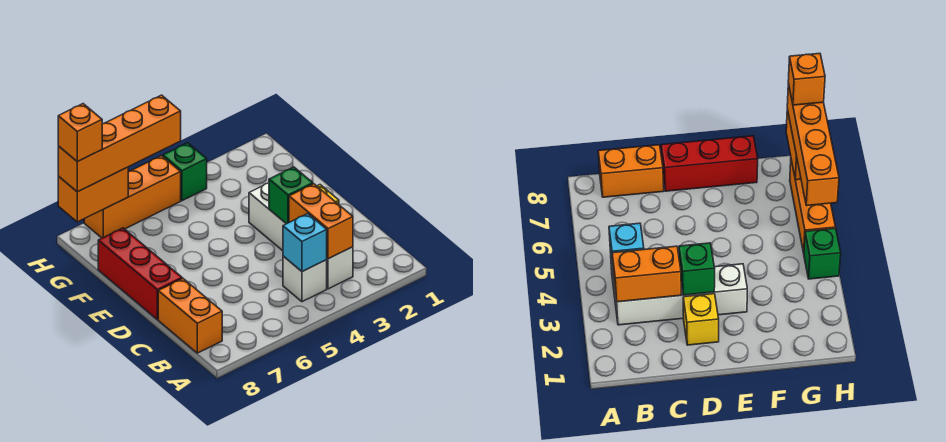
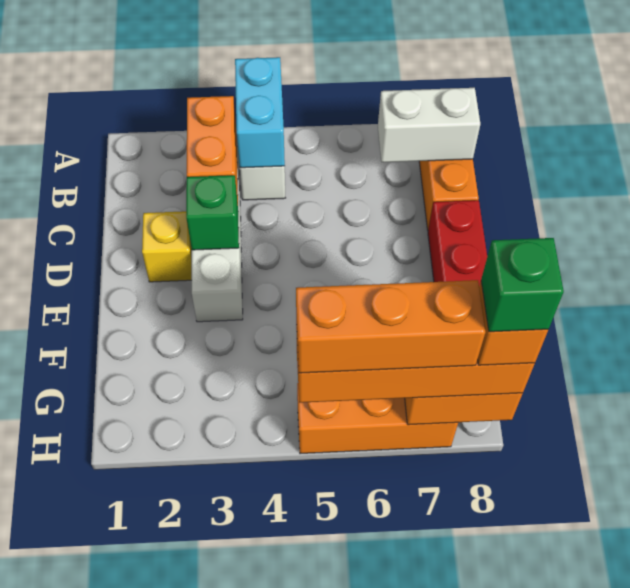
cyan 1x1 brick [283,214,327,272] -> cyan 1x2 brick [235,57,285,168]
none -> white 1x2 brick [378,88,480,162]
green 1x1 brick [163,143,207,201] -> green 1x1 brick moved to [481,238,564,332]
none -> orange 1x3 brick [296,280,485,373]

